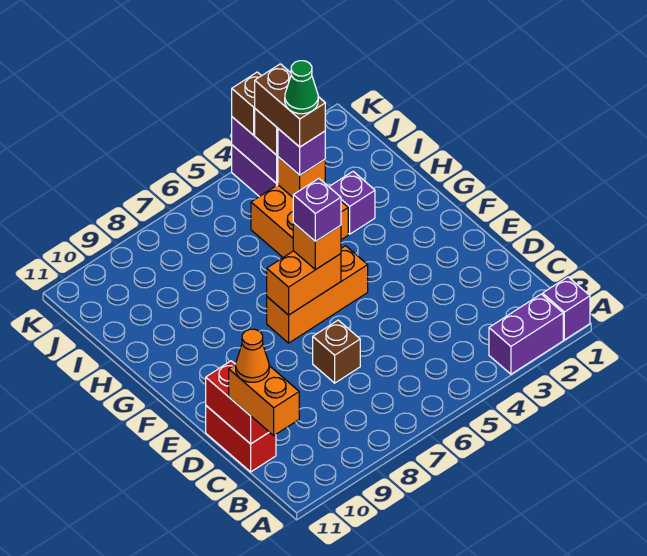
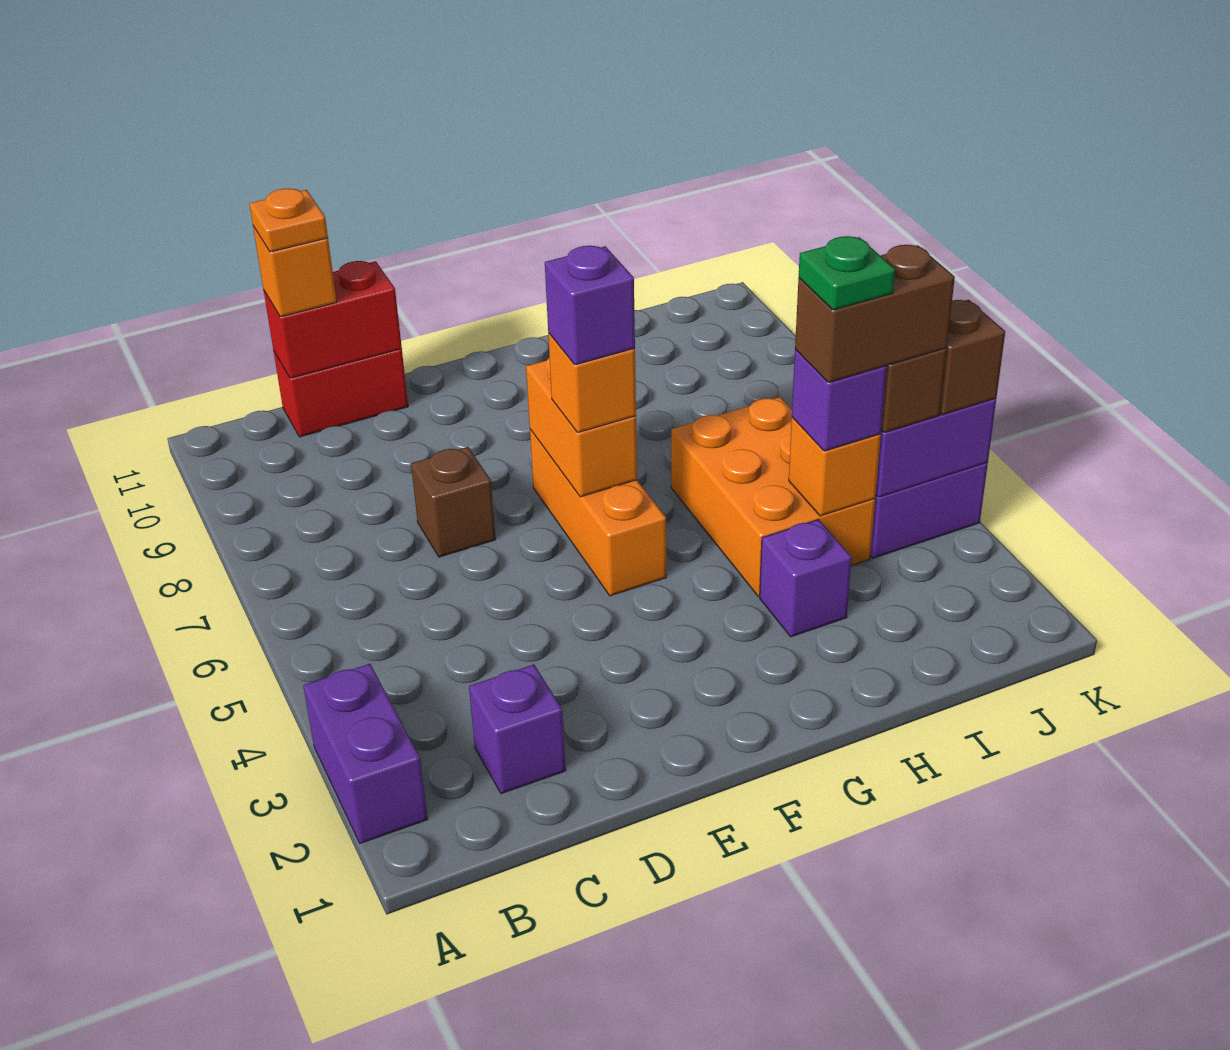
purple 1x1 brick [543,277,590,340] -> purple 1x1 brick moved to [469,664,566,794]
orange 1x2 brick [229,364,299,435] -> orange 1x1 brick [253,226,337,317]
orange 1x1 cone [236,329,269,382] -> orange 1x1 plate [249,188,328,252]
orange 2x2 brick [251,185,348,257] -> orange 2x3 brick [671,397,875,596]
green 1x1 cone [285,61,318,114] -> green 1x1 plate [799,236,895,310]

